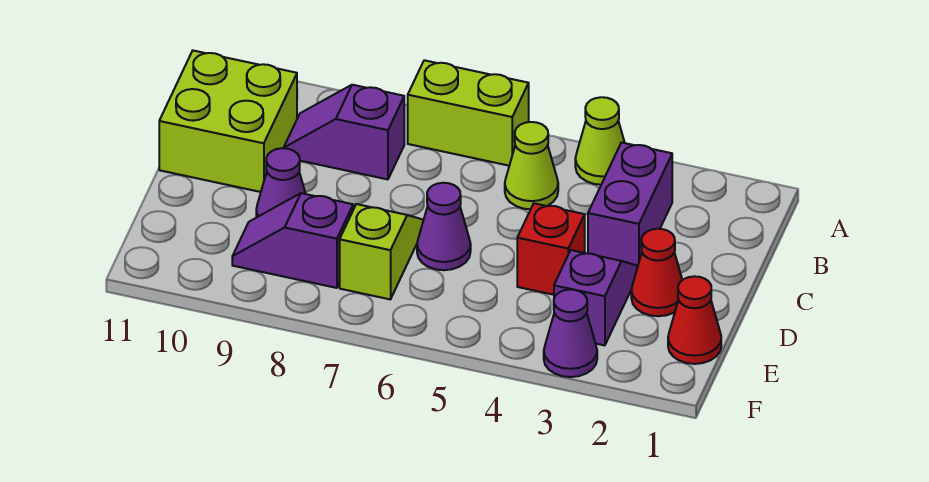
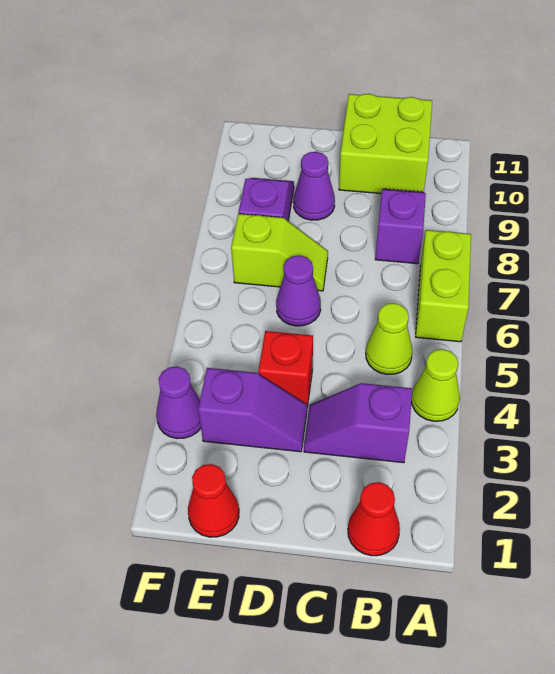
purple 1x2 brick [588,143,672,266] -> purple 1x2 slope [304,383,412,463]
red 1x1 cone [631,229,682,316] -> red 1x1 cone moved to [348,482,400,556]

